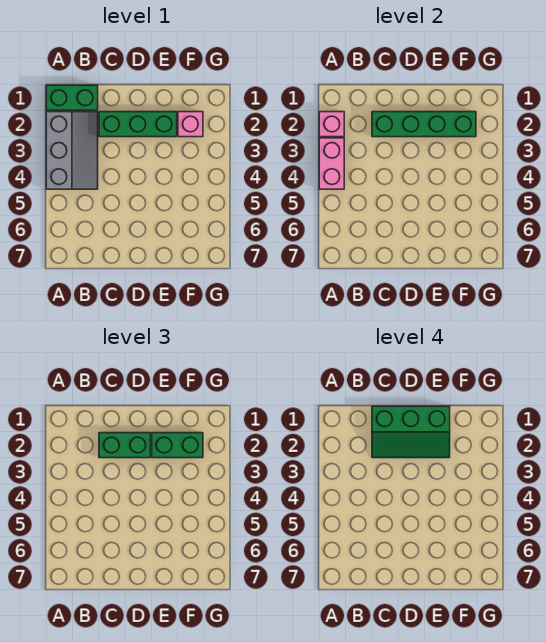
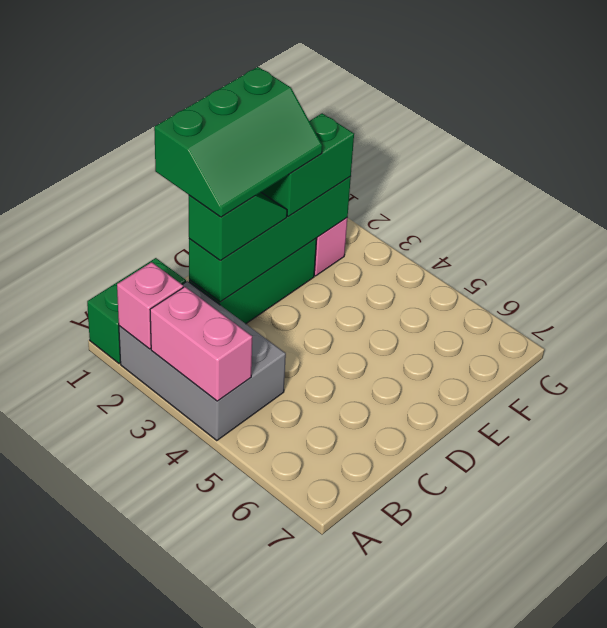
grey 2x3 slope [46,112,98,189] -> grey 2x3 brick [119,281,286,441]
green 1x2 brick [99,433,150,458] -> green 1x2 slope [189,192,287,261]

